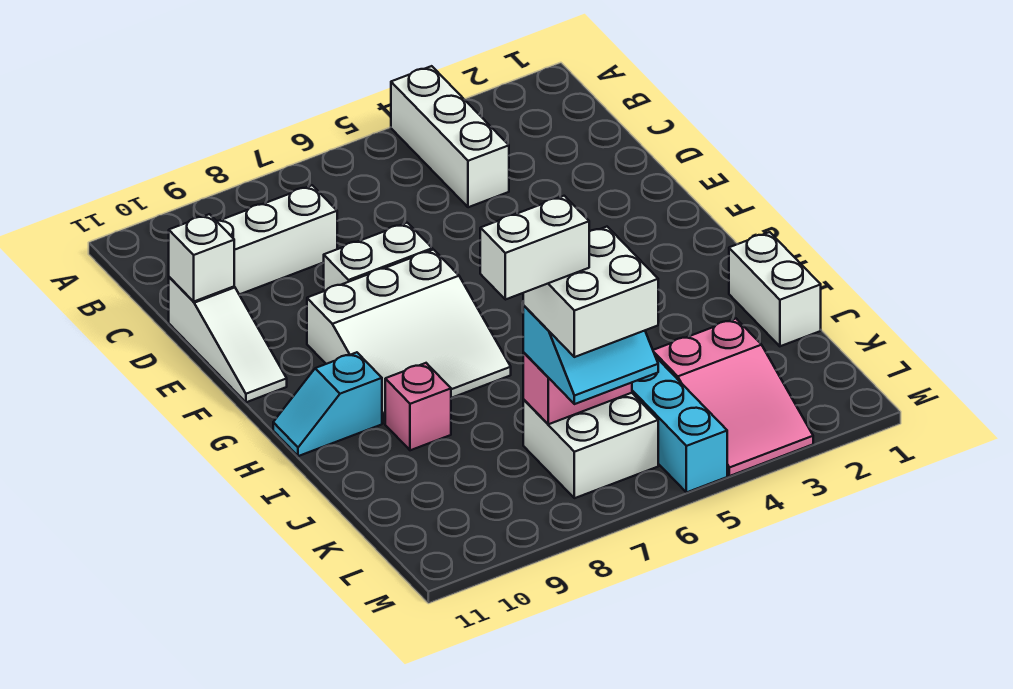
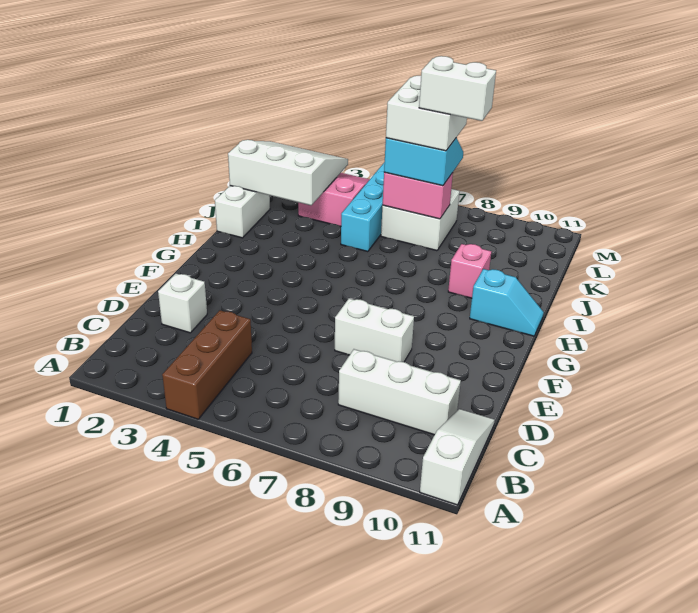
white 1x3 brick [391,66,509,207] -> brown 1x3 brick [162,310,252,419]
white 1x3 slope [169,277,287,402] -> white 1x3 slope moved to [420,409,495,505]
white 1x1 brick [169,214,234,302] -> white 1x1 brick moved to [158,274,207,333]
white 3x3 slope [307,250,511,423] -> white 3x3 slope moved to [228,140,348,205]

